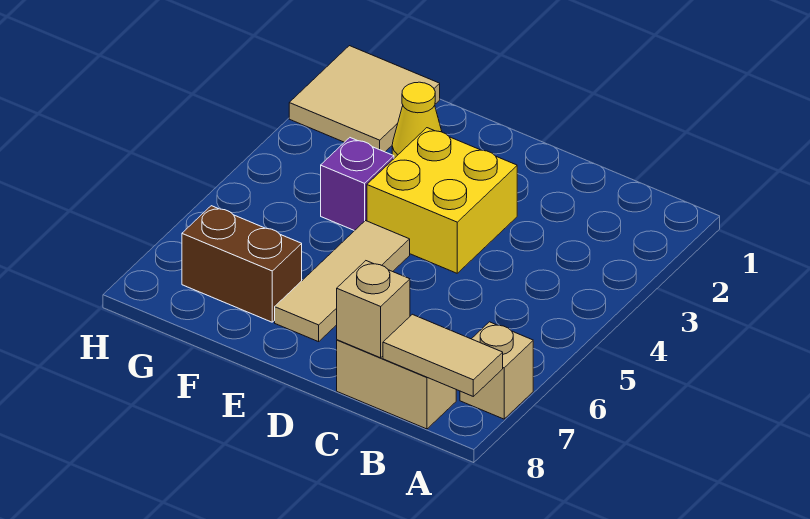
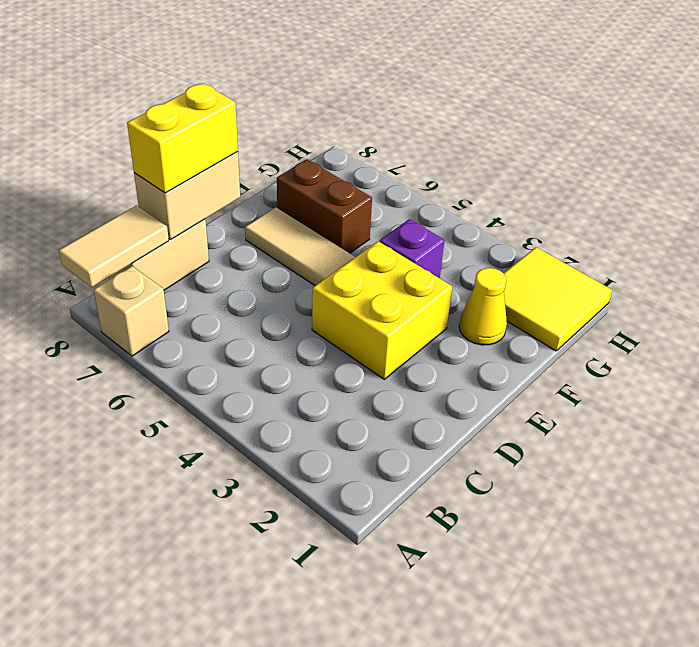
tan 1x1 brick [337,261,410,358] -> tan 1x2 brick [134,152,240,239]
none -> yellow 1x2 brick [127,84,238,193]
brown 1x2 brick [182,206,302,322] -> brown 1x2 brick turned to [277,159,372,253]
tan 2x2 tile [289,46,440,152] -> yellow 2x2 tile [504,247,612,351]

